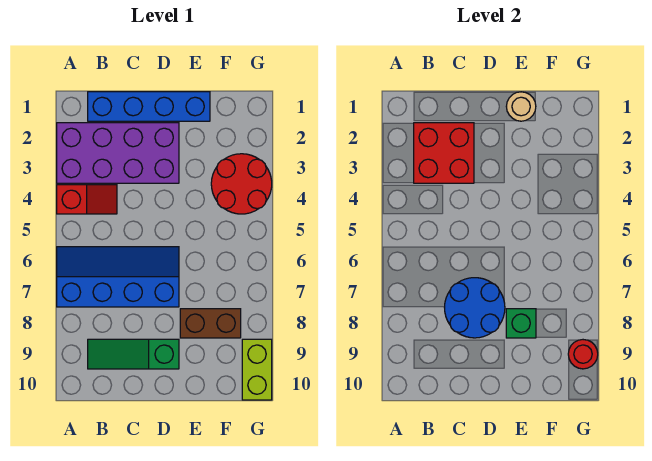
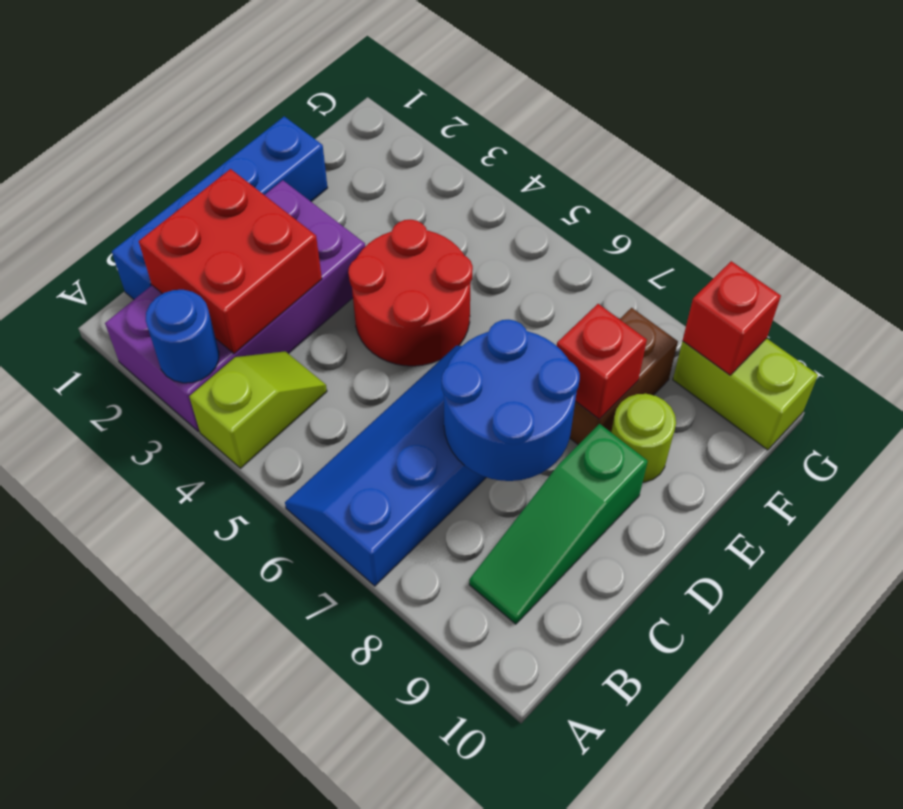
none -> blue 1x1 round brick [146,290,219,383]
red 1x2 slope [57,185,117,214] -> lime 1x2 slope [189,351,327,468]
tan 1x1 round brick [506,92,536,121] -> none
green 1x1 brick [506,309,536,338] -> red 1x1 brick [557,304,647,419]
none -> lime 1x1 round brick [611,394,676,483]
red 2x2 round brick [211,154,272,214] -> red 2x2 round brick moved to [348,220,473,366]
red 1x1 round brick [568,340,598,369] -> red 1x1 brick [682,261,781,375]

